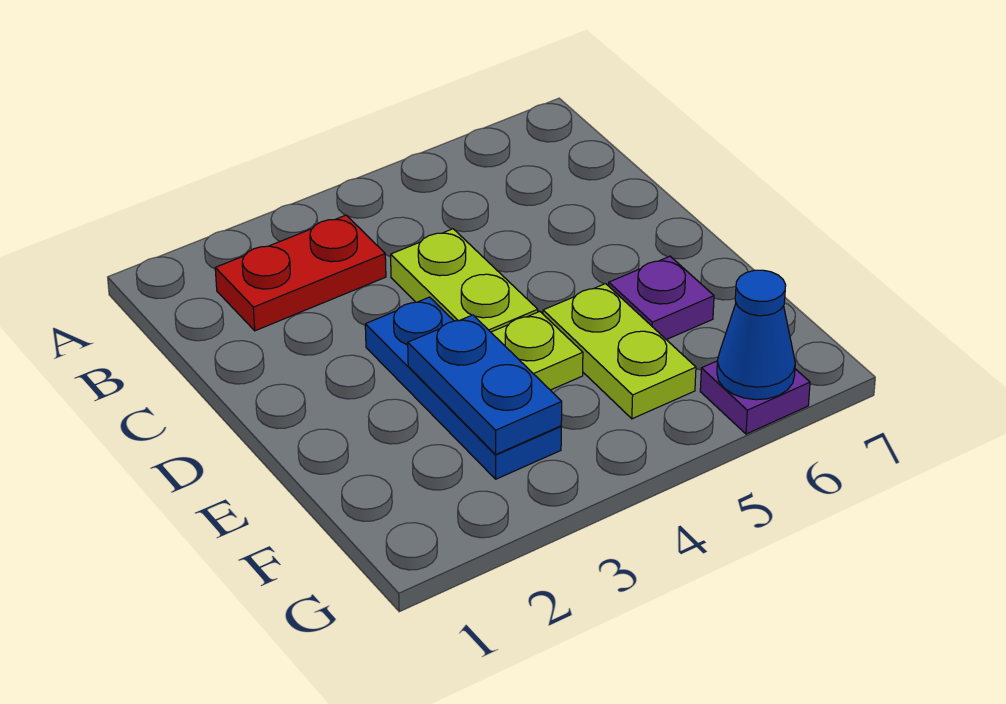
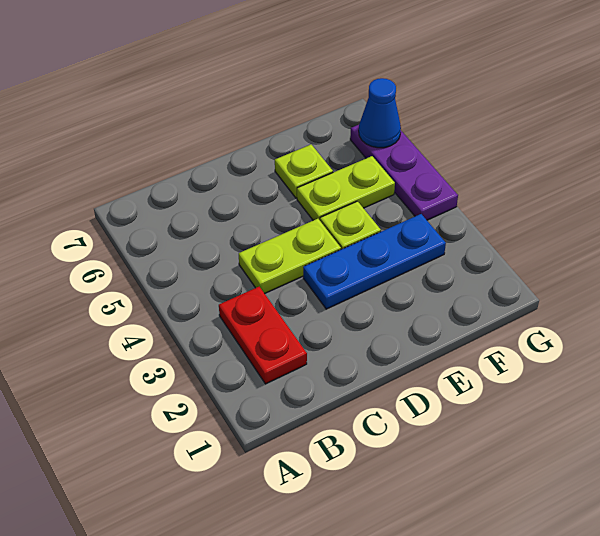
blue 1x2 plate [408,315,562,454] -> none
purple 1x1 plate [609,256,714,340] -> lime 1x1 plate [275,145,333,198]
purple 1x1 plate [700,361,810,434] -> purple 1x3 plate [350,125,458,220]

